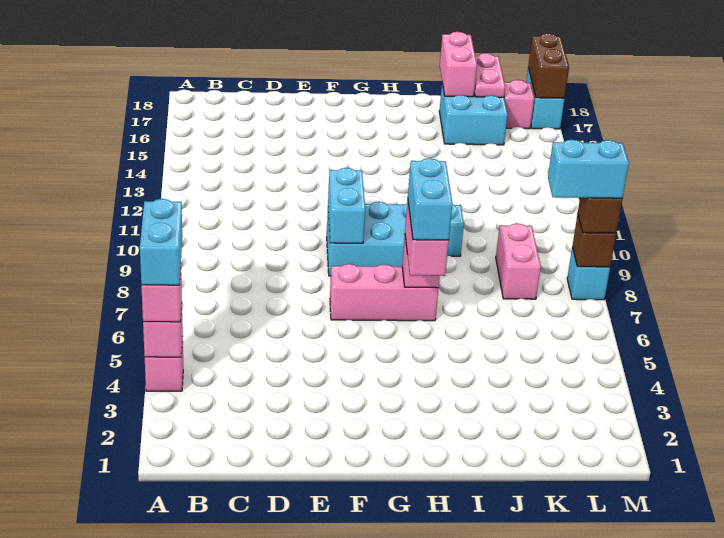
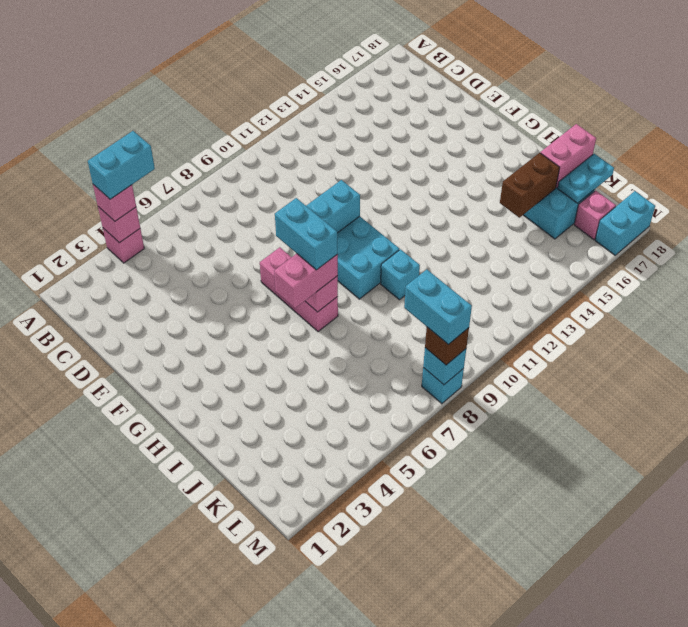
cyan 1x2 brick [408,158,452,240] -> cyan 1x2 brick turned to [275,198,338,270]
pink 1x2 brick [496,223,541,299] -> none
pink 1x2 plate [474,53,505,97] -> cyan 1x2 plate [558,154,614,203]
brown 1x1 brick [572,214,616,267] -> cyan 1x1 brick [423,348,466,385]
brown 1x2 brick [528,33,569,98] -> brown 1x2 brick moved to [500,153,560,218]

